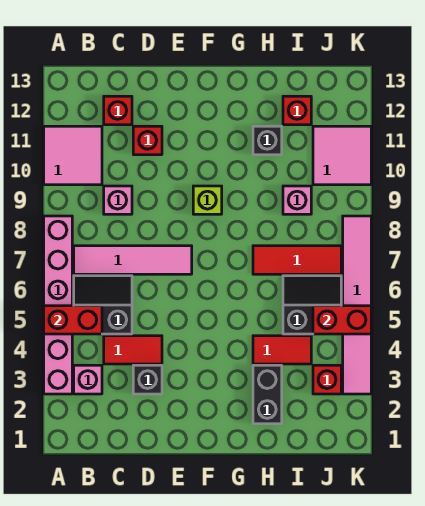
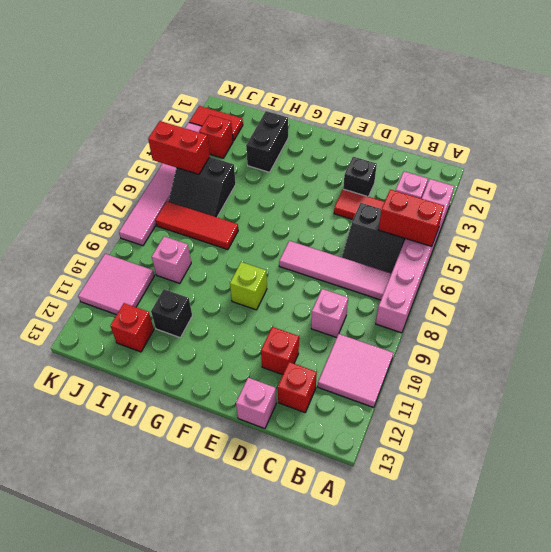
none -> pink 1x1 brick [236,378,276,429]
red 1x2 tile [253,336,311,364] -> red 1x2 tile moved to [189,106,243,141]

